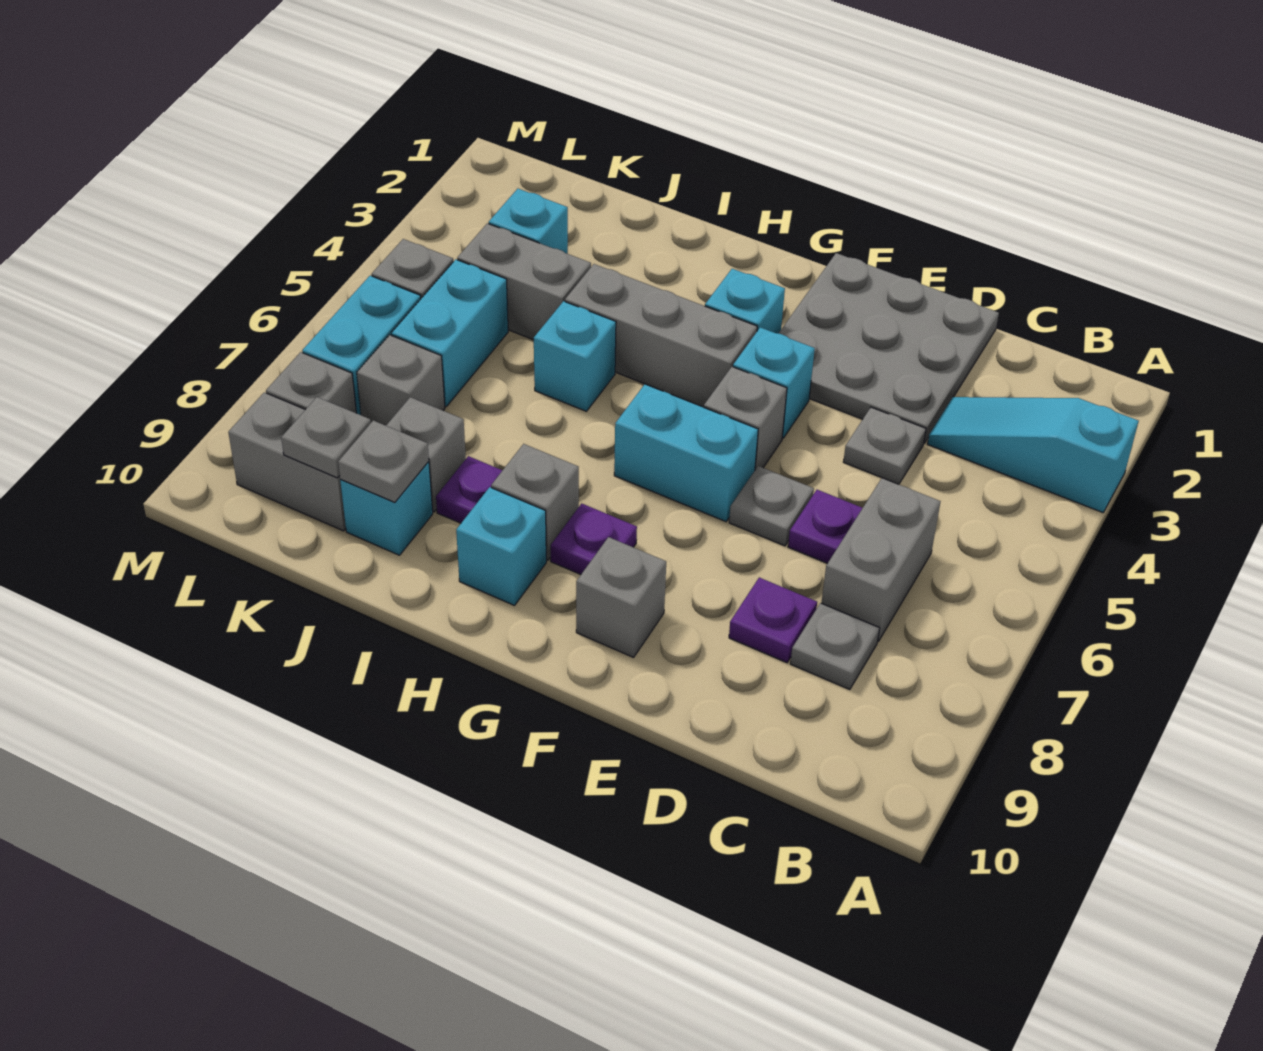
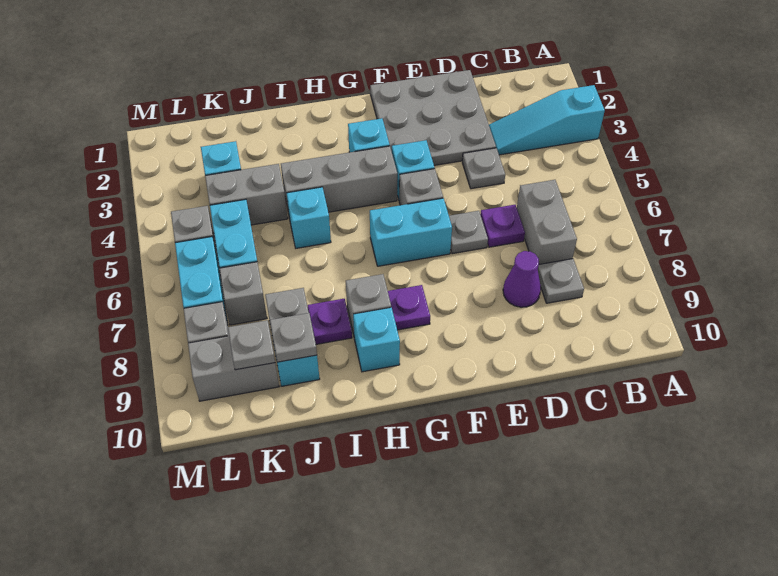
purple 1x1 plate [729,578,817,663] -> purple 1x1 cone [503,251,541,307]
grey 1x1 brick [576,537,666,658] -> none

